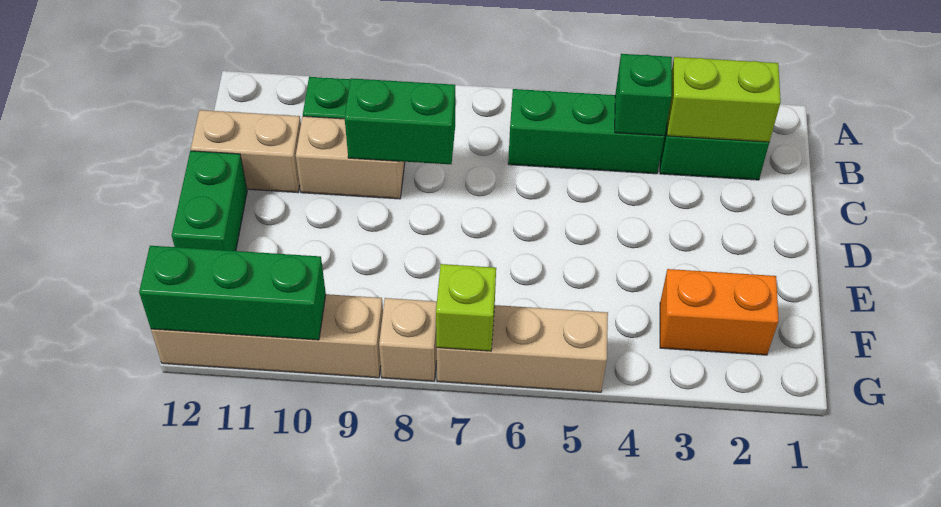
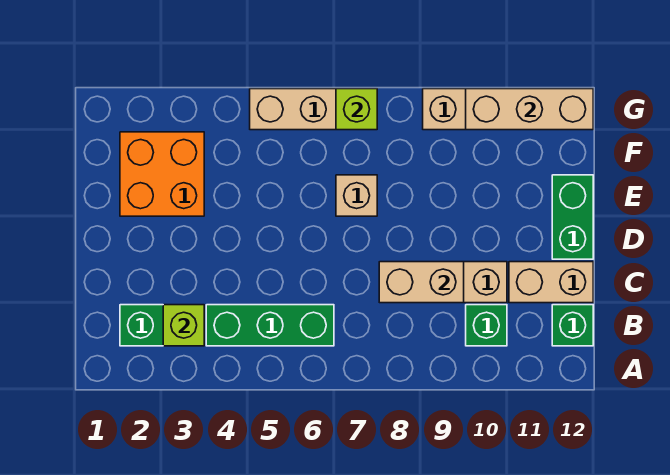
lime 1x2 brick [667,57,781,142] -> lime 1x1 brick [163,305,204,346]
green 1x1 brick [615,54,672,136] -> green 1x1 brick moved to [552,305,593,346]
green 1x2 brick [345,78,455,164] -> tan 1x2 brick [379,262,464,303]
orange 1x2 brick [660,269,779,355] -> orange 2x2 brick [120,132,204,216]
tan 1x1 brick [379,298,437,381] -> tan 1x1 brick moved to [336,175,377,216]
green 1x3 brick [139,246,326,340] -> tan 1x3 brick [466,89,593,130]

